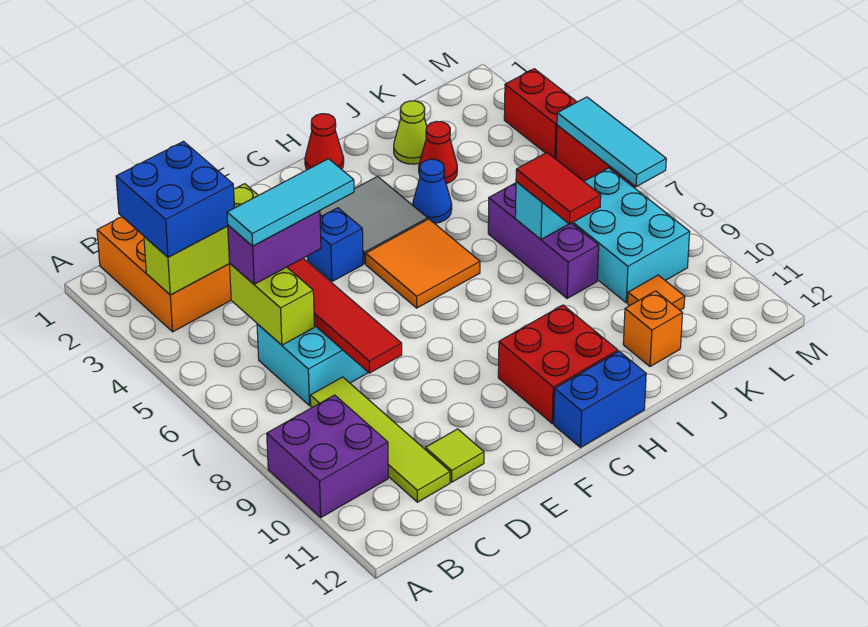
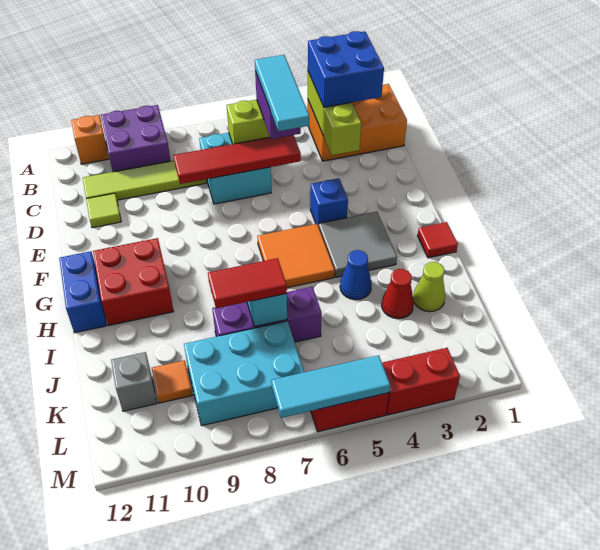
red 1x1 cone [305,114,344,170] -> red 1x1 tile [418,222,458,258]
orange 1x1 brick [623,291,682,367] -> orange 1x1 brick moved to [71,115,109,164]
none -> grey 1x1 brick [111,352,157,411]

